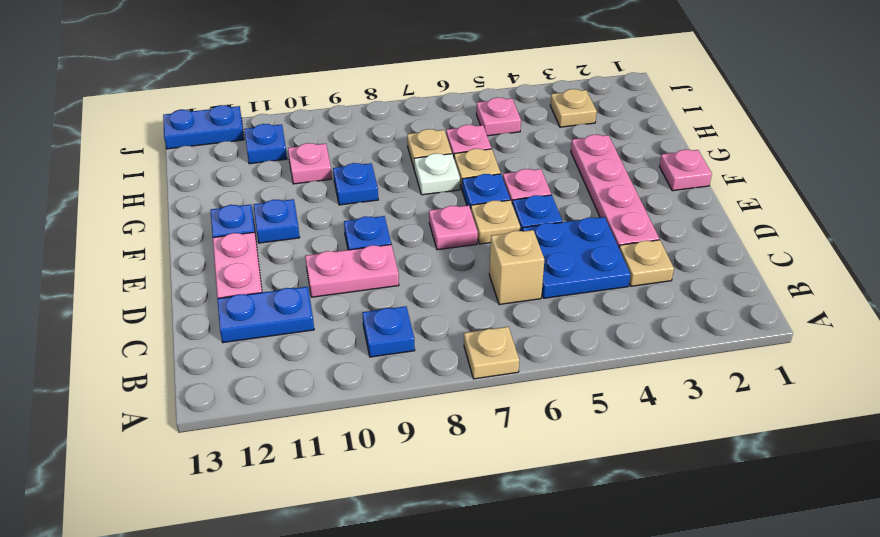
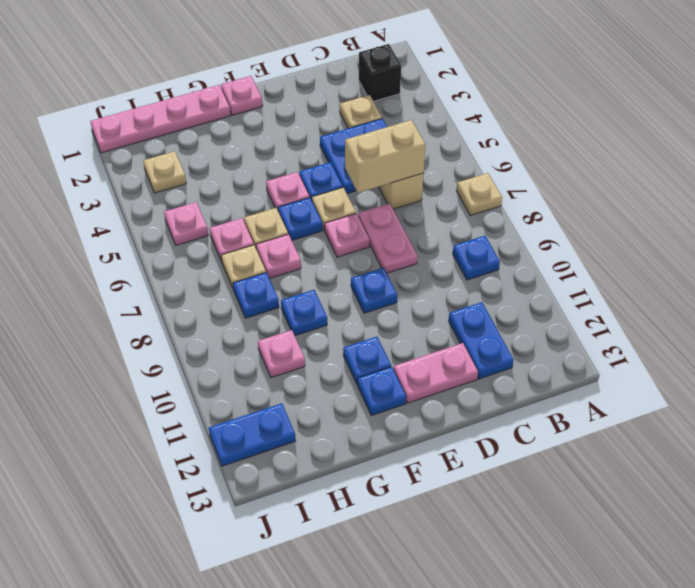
none -> black 1x1 brick [359,44,401,101]
none -> tan 1x2 brick [345,120,425,193]
pink 1x4 plate [571,135,659,247] -> pink 1x4 plate moved to [90,85,231,153]
pink 1x2 plate [305,244,399,297] -> pink 1x2 plate moved to [358,203,417,273]
white 1x1 plate [414,153,460,195] -> pink 1x1 plate [256,234,301,279]
blue 1x1 plate [244,124,287,164] -> blue 1x1 plate moved to [233,273,279,318]
blue 1x2 plate [163,105,244,149] -> blue 1x2 plate turned to [209,403,296,466]

